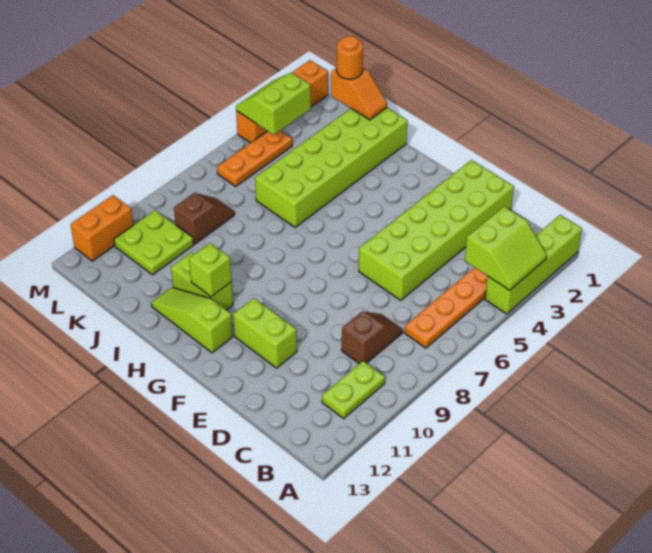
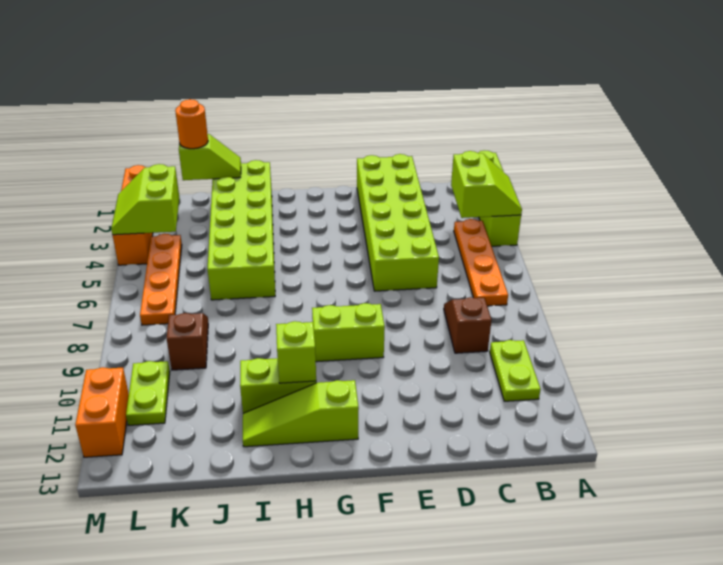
lime 1x2 brick [233,298,297,368] -> lime 1x2 brick moved to [312,303,385,362]
orange 1x2 slope [331,68,387,120] -> lime 1x2 slope [179,134,241,180]
lime 2x2 plate [114,210,194,275] -> lime 1x2 plate [126,361,170,425]
orange 1x3 plate [217,131,292,187] -> orange 1x4 plate [140,234,182,325]

